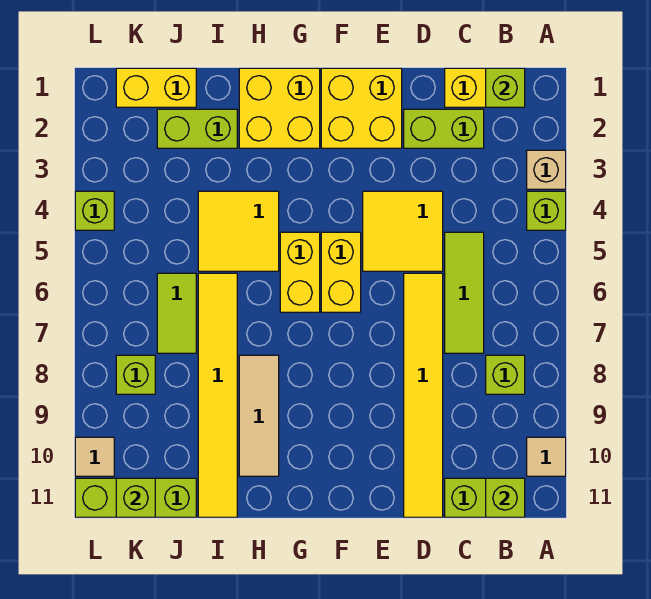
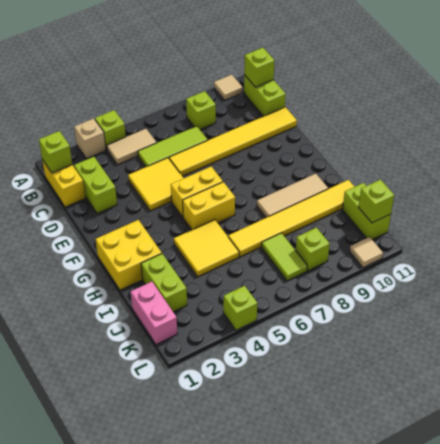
none -> tan 1x2 tile [107,129,157,165]
yellow 2x2 brick [321,68,402,148] -> none
yellow 1x2 brick [116,68,196,107] -> pink 1x2 brick [131,282,177,345]
lime 1x2 tile [157,273,196,353] -> lime 1x2 tile turned to [262,233,307,281]
lime 1x3 brick [75,478,196,517] -> lime 1x2 brick [342,183,391,240]

